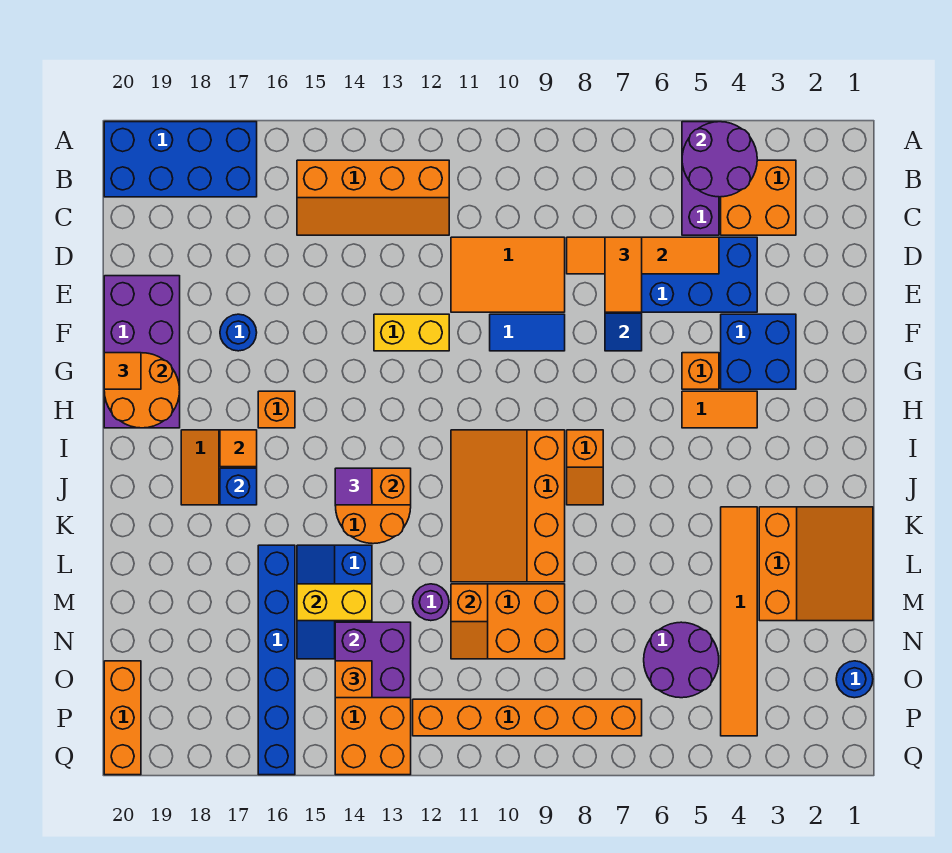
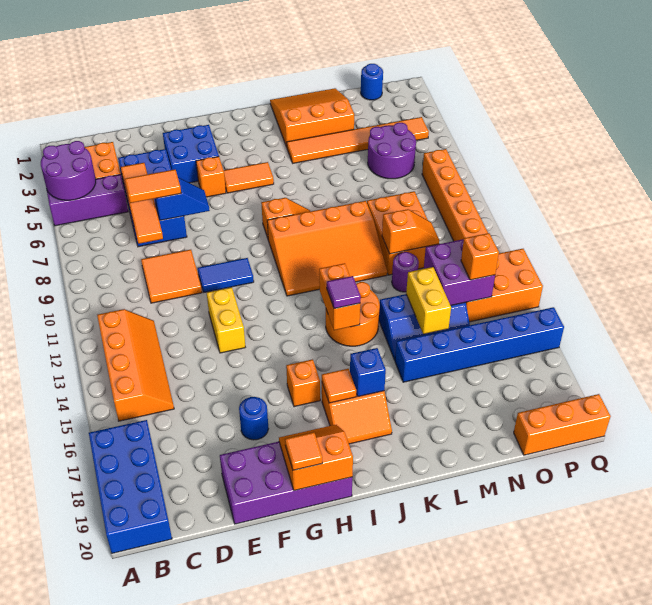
orange 2x3 tile [451,237,565,312] -> orange 2x2 tile [141,250,202,303]
blue 1x2 tile [490,314,565,351] -> blue 1x2 tile turned to [198,258,254,292]
orange 2x2 round brick [104,353,180,428] -> orange 2x2 slope [279,425,353,491]
orange 1x2 tile [682,391,757,428] -> orange 1x2 tile turned to [224,162,274,193]

